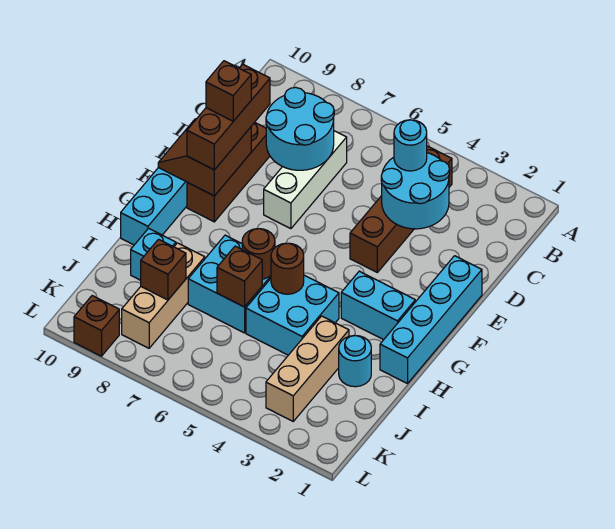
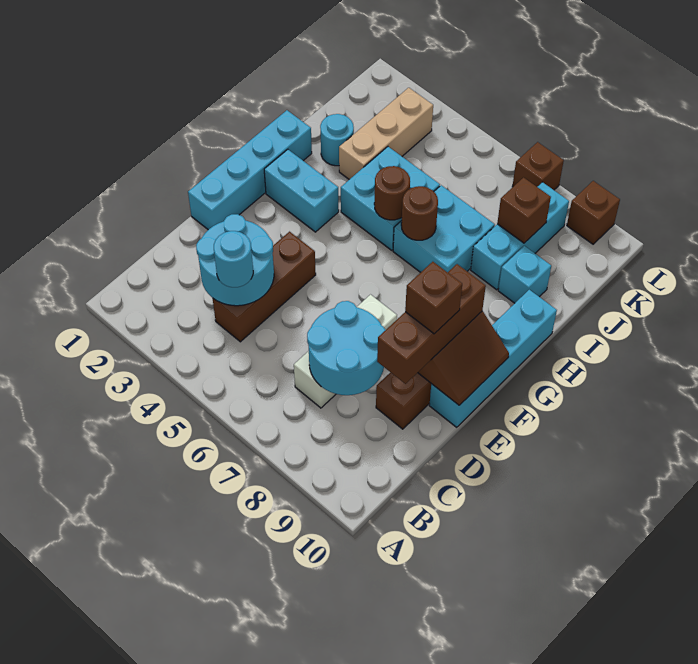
brown 1x4 brick [350,146,452,272] -> brown 1x3 brick [213,232,316,342]
brown 1x1 brick [217,246,262,307] -> brown 1x1 brick moved to [512,142,564,190]
tan 1x3 brick [122,243,205,348] -> cyan 1x3 brick [471,182,569,290]

